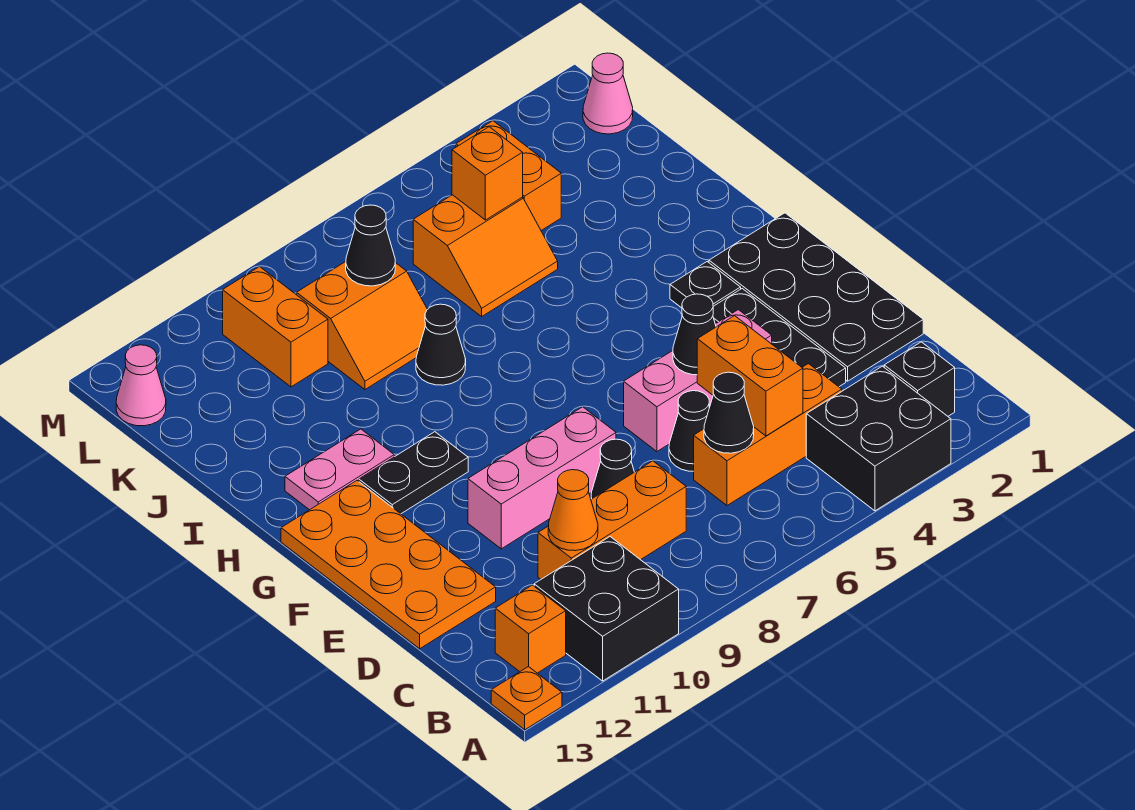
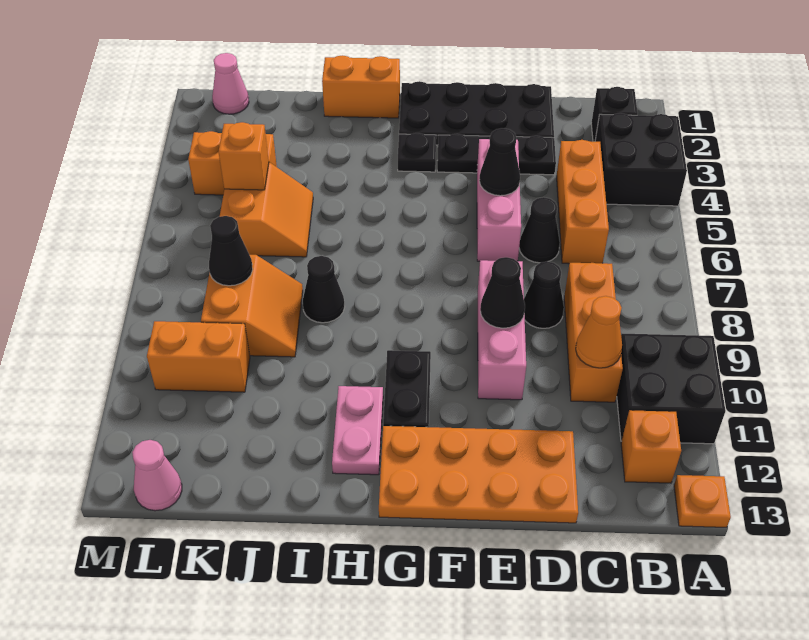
orange 1x2 brick [697,316,803,436] -> orange 1x2 brick moved to [322,55,400,118]
black 1x1 cone [704,372,754,453] -> black 1x1 cone moved to [480,257,525,328]

